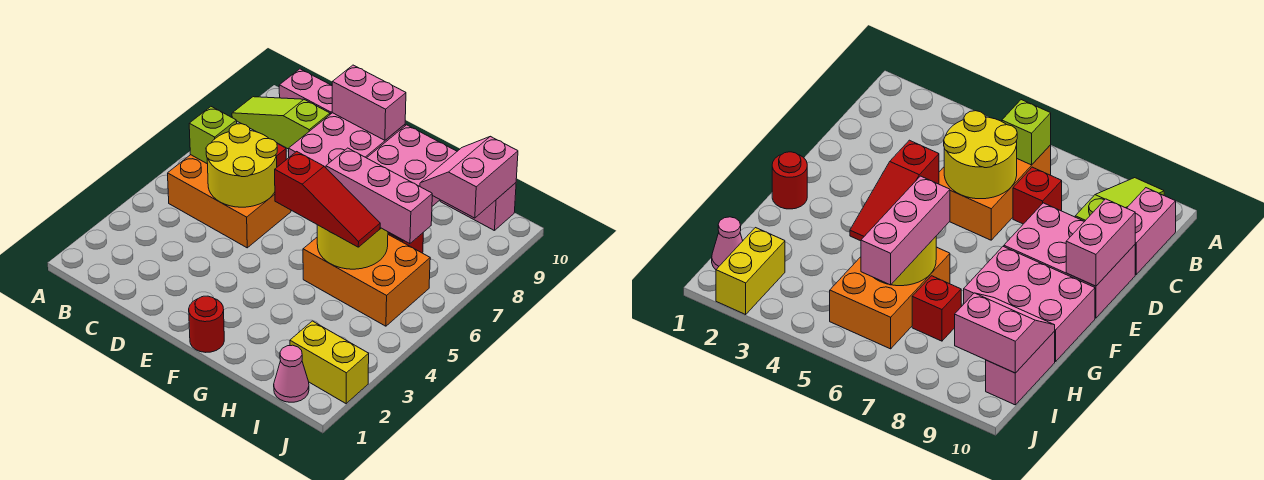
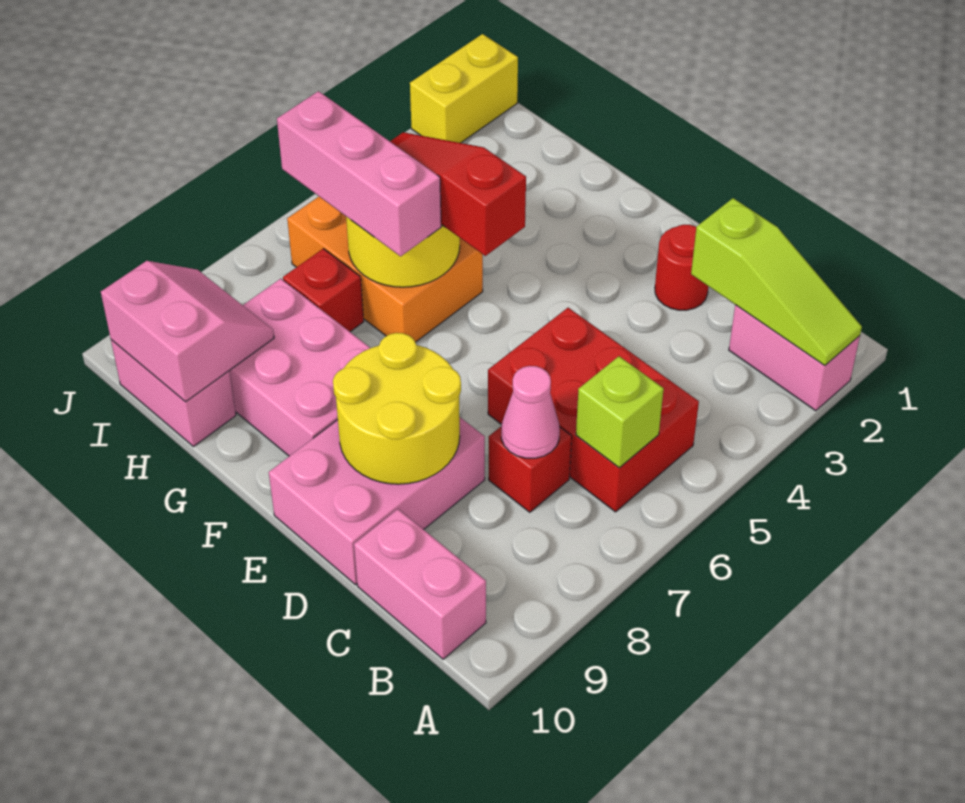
lime 1x3 slope [232,97,330,149] -> lime 1x3 slope moved to [691,198,862,366]
orange 2x3 brick [168,155,291,248] -> red 2x3 brick [488,308,699,512]
yellow 2x2 round brick [206,124,277,207] -> yellow 2x2 round brick moved to [333,333,461,484]
pink 1x2 brick [332,65,406,140] -> pink 1x2 brick moved to [729,305,860,411]
red 1x1 round brick [189,296,224,352] -> red 1x1 round brick moved to [655,225,708,310]
pink 2x3 brick [367,125,457,206] -> pink 2x3 brick turned to [229,279,370,456]
pink 2x2 slope [420,136,518,218] -> pink 2x2 slope turned to [101,261,274,402]
pink 1x1 cone [274,345,309,402] -> pink 1x1 cone moved to [501,366,560,458]
yellow 1x2 brick [290,321,369,404] -> yellow 1x2 brick turned to [410,34,518,143]

